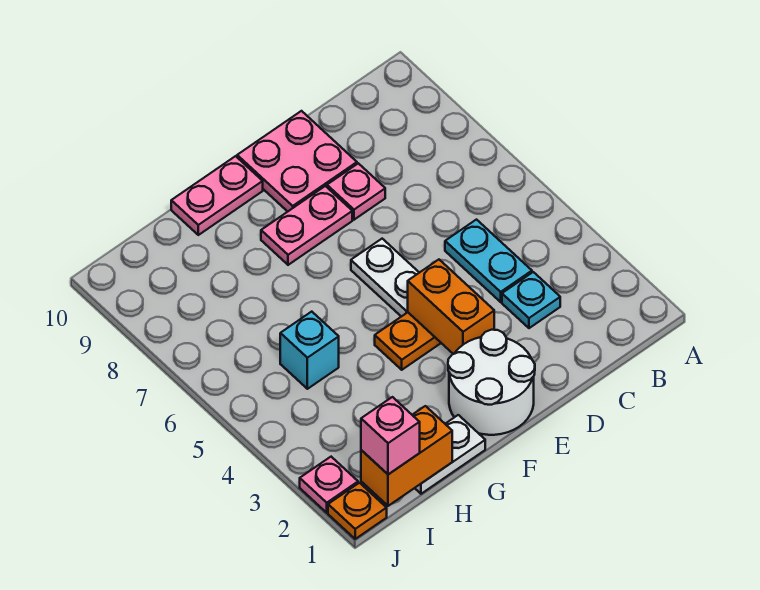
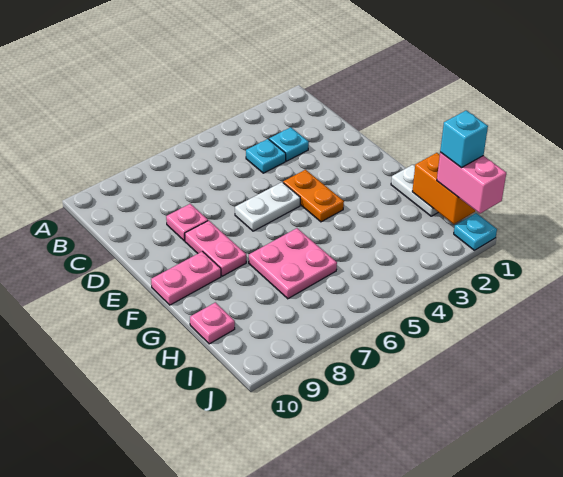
cyan 1x2 plate [445,220,532,302] -> cyan 1x1 plate [246,139,286,173]
pink 2x2 plate [237,111,357,212] -> pink 2x2 plate moved to [249,228,337,299]
white 2x2 round brick [448,330,535,435] -> none
orange 1x2 brick [408,260,494,354] -> none
pink 1x2 plate [171,156,263,235] -> pink 1x2 plate turned to [151,251,221,305]
cyan 1x1 brick [280,312,339,389] -> cyan 1x1 brick moved to [440,110,488,168]
pink 1x1 brick [361,397,420,474] -> pink 1x2 brick [437,152,506,213]
orange 1x1 plate [328,483,387,539] -> cyan 1x1 plate [454,213,497,250]
pink 1x1 plate [300,457,358,513] -> pink 1x1 plate moved to [190,302,235,344]

